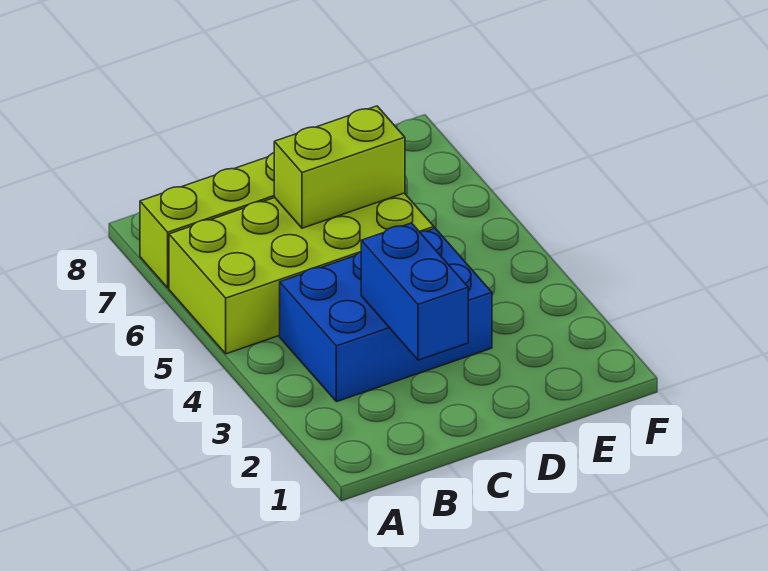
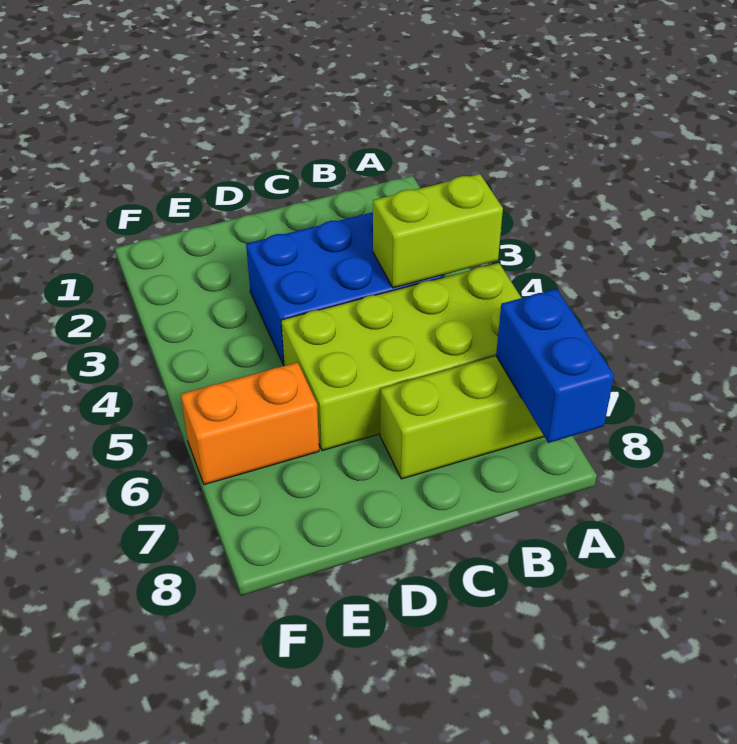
blue 1x2 brick [361,223,468,360] -> blue 1x2 brick moved to [496,289,614,443]
lime 1x2 brick [274,106,405,228] -> lime 1x2 brick moved to [373,174,503,288]
none -> orange 1x2 brick [181,362,319,485]

